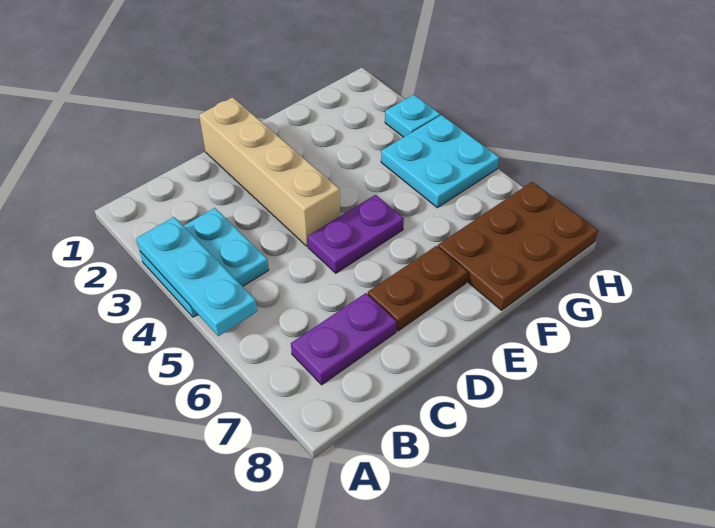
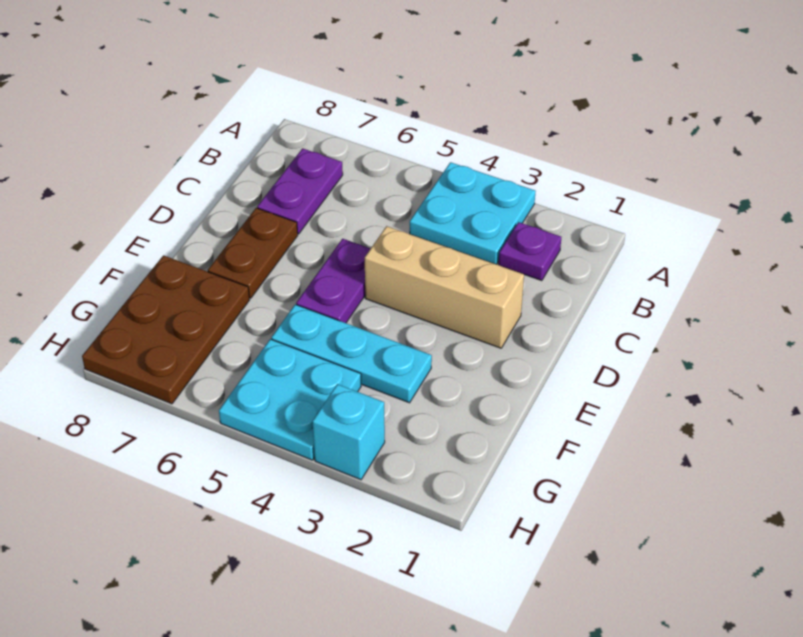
cyan 1x3 plate [136,217,257,336] -> cyan 1x3 plate moved to [271,304,432,403]
none -> purple 1x1 plate [499,222,561,281]
tan 1x4 brick [199,97,340,246] -> tan 1x3 brick [365,226,524,348]
cyan 1x1 plate [385,95,440,137] -> cyan 1x1 brick [312,384,385,480]

